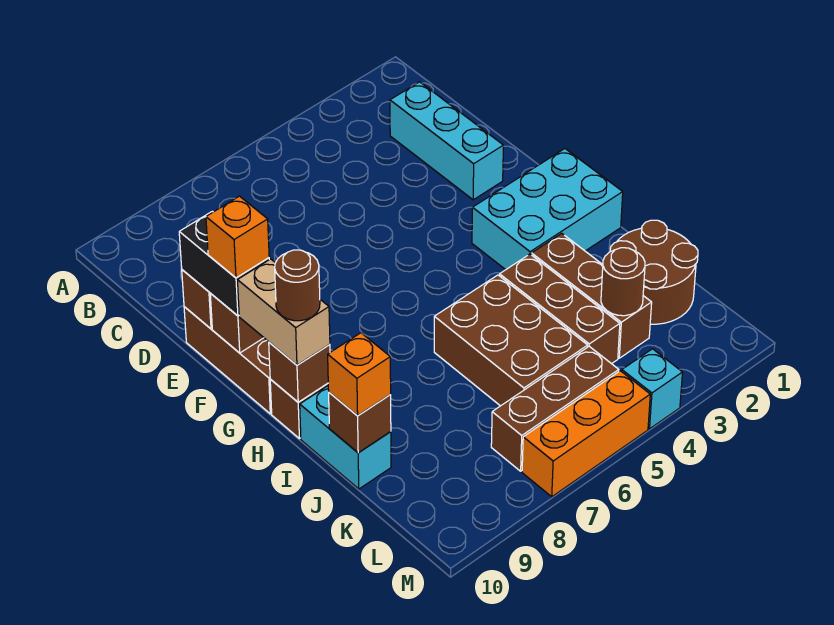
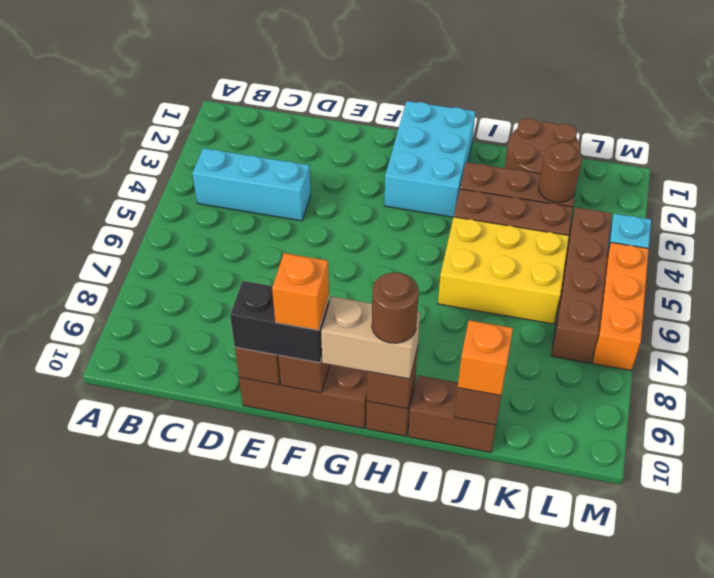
cyan 1x3 brick [390,82,503,200] -> cyan 1x3 brick moved to [192,148,311,221]
brown 2x3 brick [434,275,588,406] -> yellow 2x3 brick [438,217,569,324]
cyan 1x2 brick [300,386,391,489] -> brown 1x2 brick [408,375,496,452]
brown 1x3 brick [491,346,619,471] -> brown 1x4 brick [551,207,612,363]

